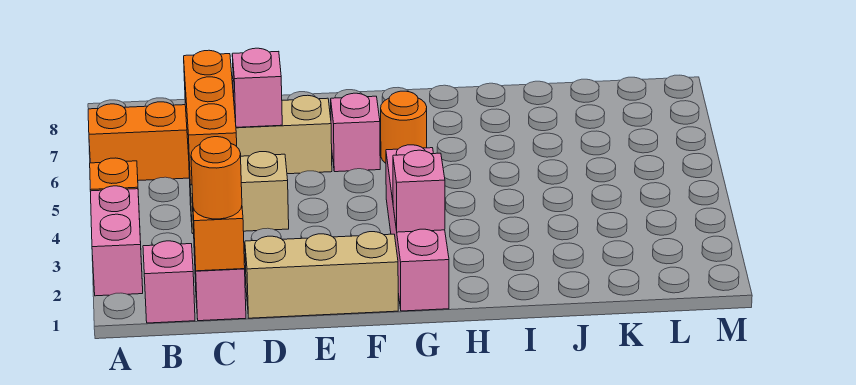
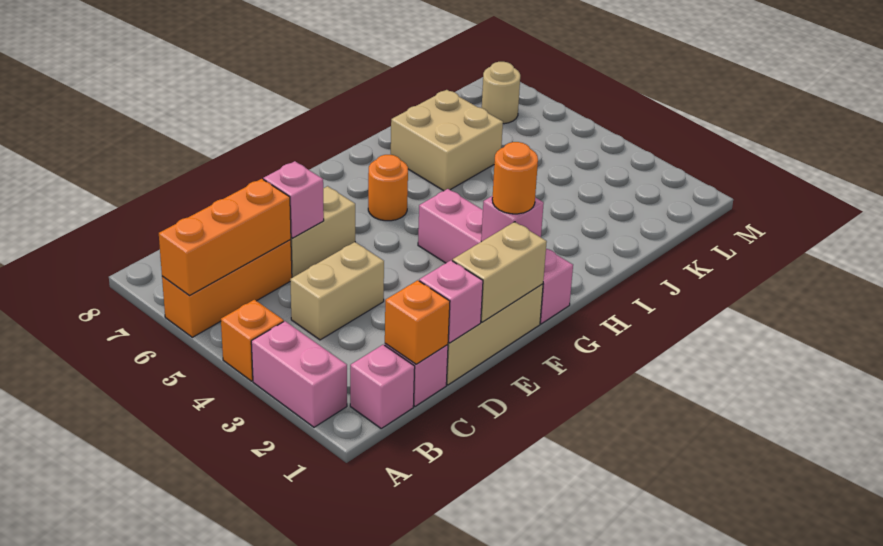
orange 1x1 round brick [191,137,242,219] -> orange 1x1 round brick moved to [492,142,538,214]
orange 1x3 brick [184,50,237,185] -> orange 1x3 brick turned to [159,179,291,295]
none -> tan 1x2 brick [452,222,547,322]
pink 1x1 brick [331,93,380,172] -> pink 1x1 brick moved to [419,260,483,343]
none -> tan 2x2 brick [391,90,503,191]
none -> tan 1x1 round brick [482,62,520,124]

